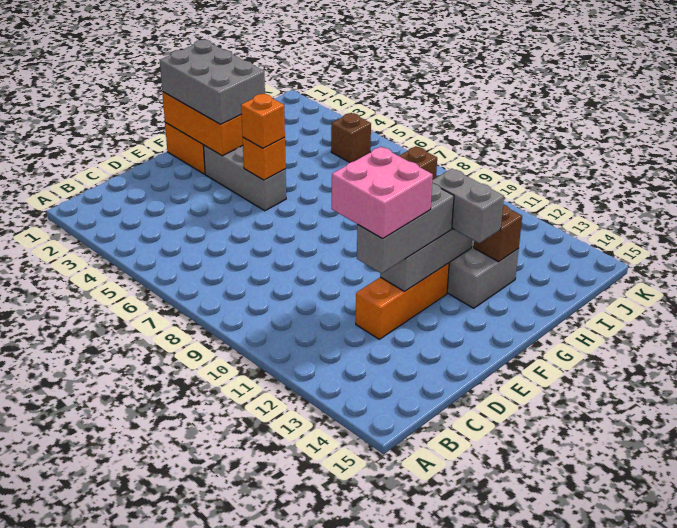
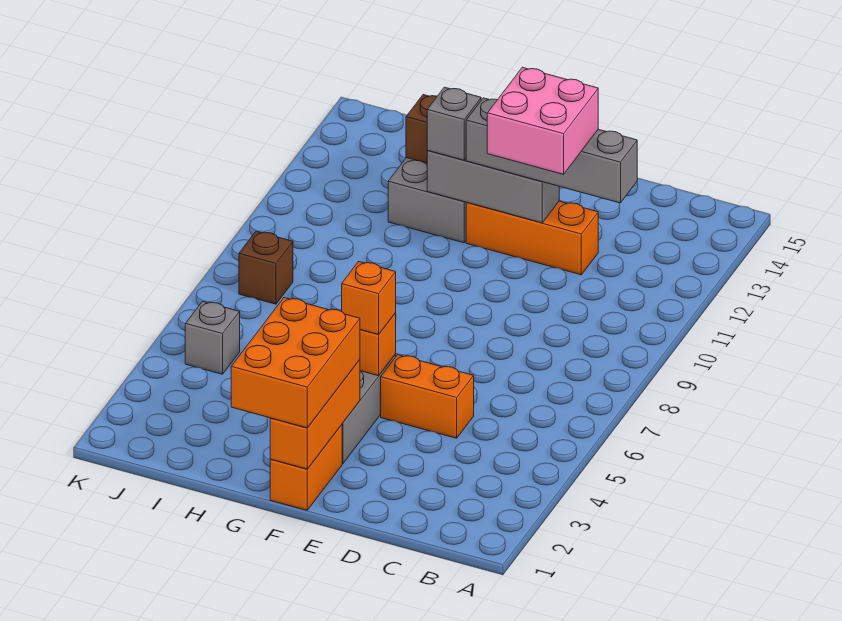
none -> orange 1x2 brick [381,355,474,438]
grey 1x3 brick [357,183,454,274] -> grey 1x4 brick [466,98,637,203]
grey 2x3 brick [160,40,265,124] -> orange 2x3 brick [231,298,360,428]
grey 1x2 brick [432,169,504,243] -> grey 1x1 brick [427,87,481,160]
brown 1x1 brick [331,113,371,162] -> grey 1x1 brick [185,301,240,374]

